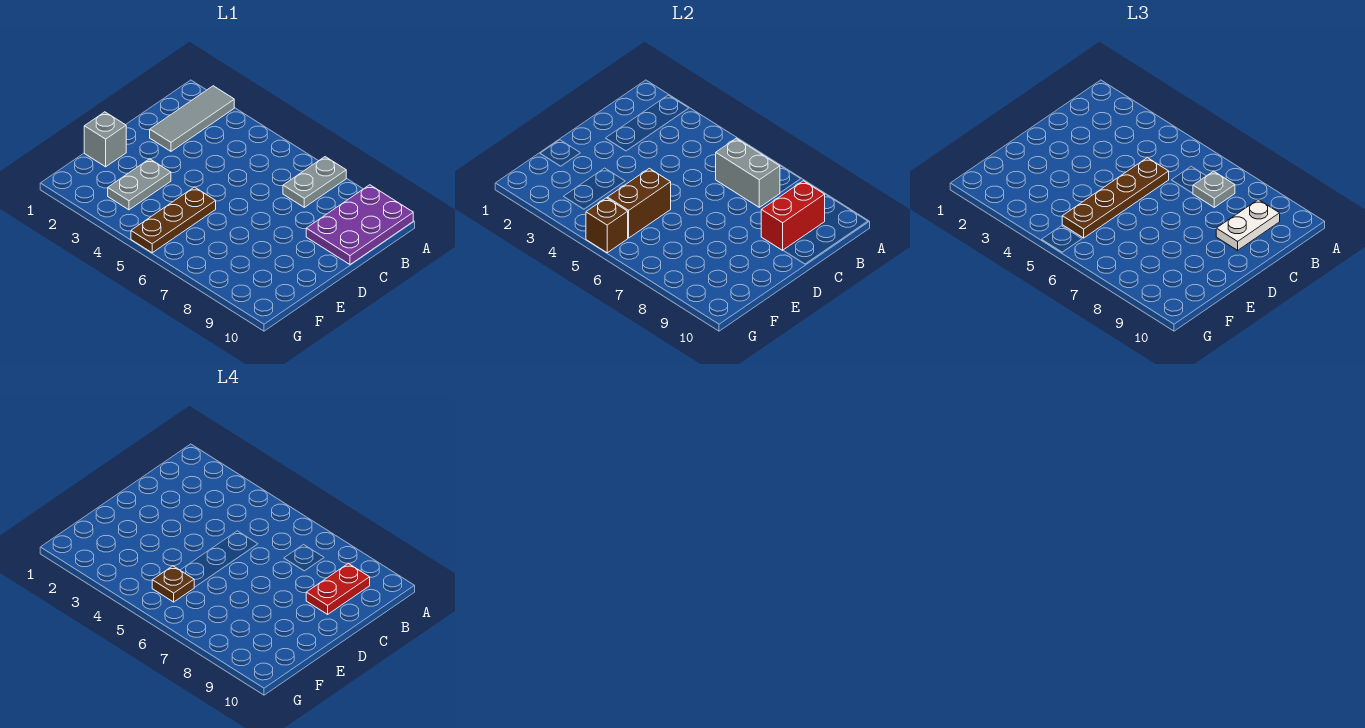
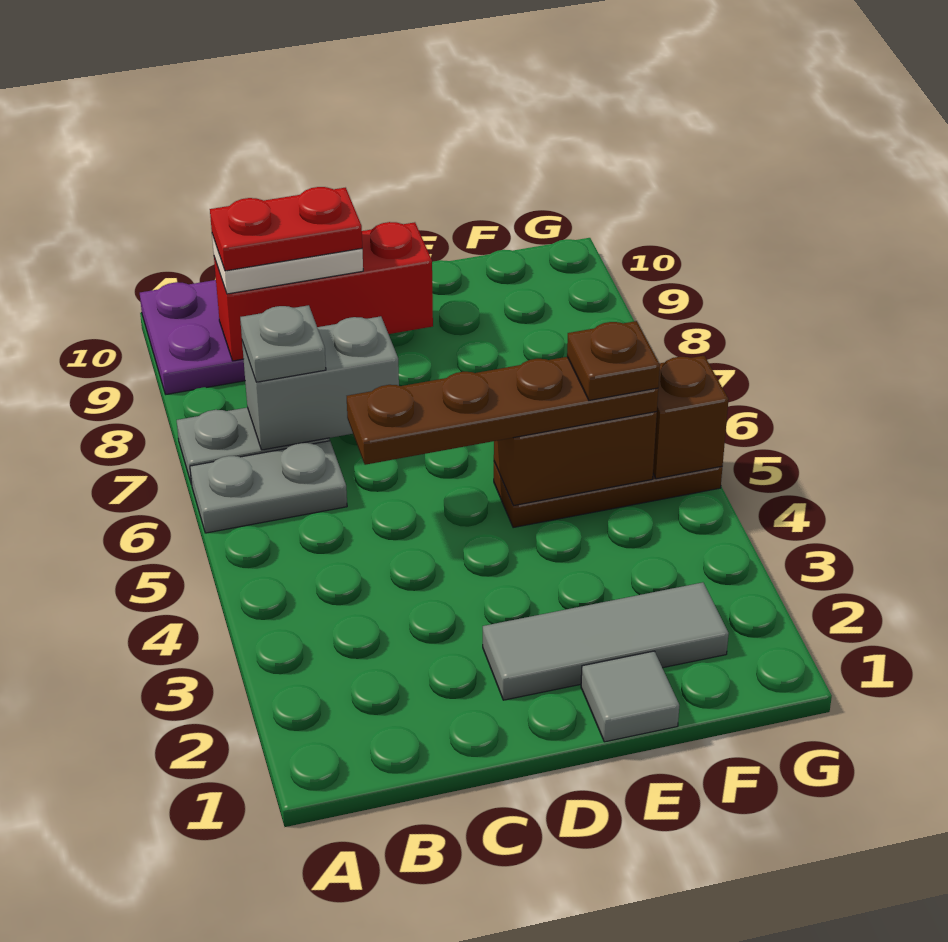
grey 1x3 tile [150,86,234,151] -> grey 1x3 tile moved to [483,582,729,700]
grey 1x2 brick [716,138,780,207] -> grey 1x2 brick turned to [242,316,399,450]
red 1x2 brick [761,181,825,250] -> red 1x3 brick [214,222,433,361]
grey 1x1 brick [84,112,126,167] -> grey 1x1 tile [581,651,679,742]
grey 1x2 plate [108,159,171,210] -> grey 1x2 plate moved to [190,441,347,533]

